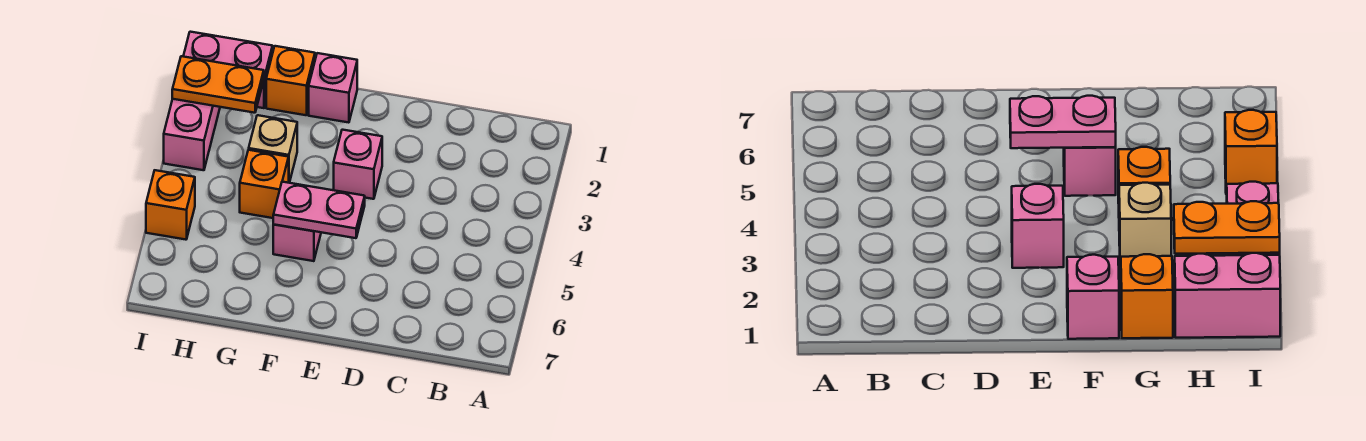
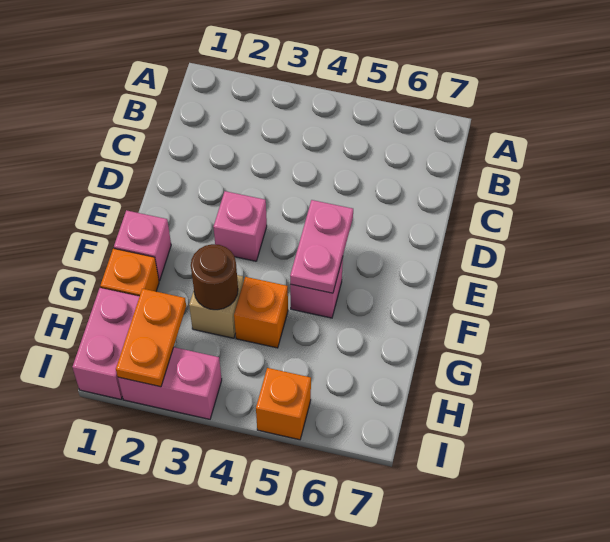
none -> brown 1x1 round brick [191,244,238,310]

